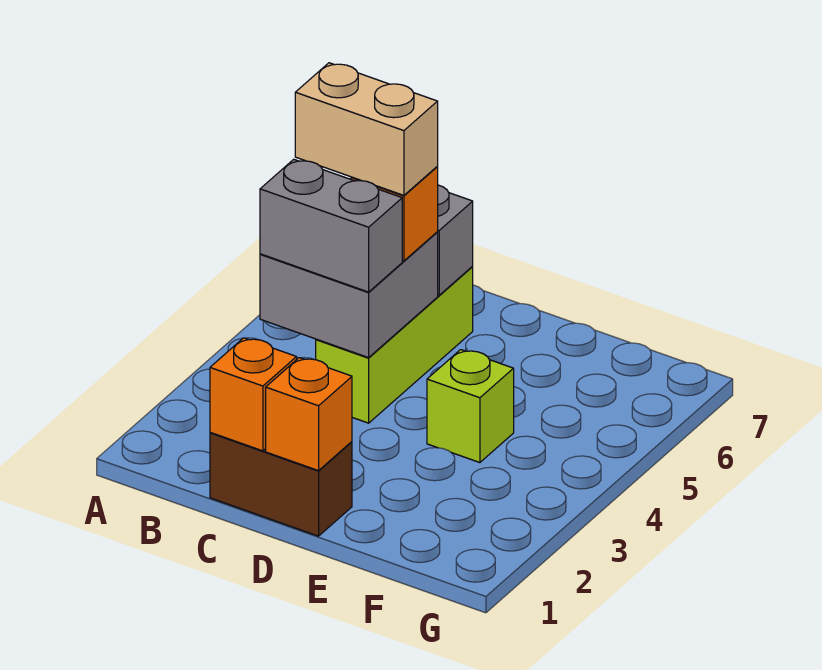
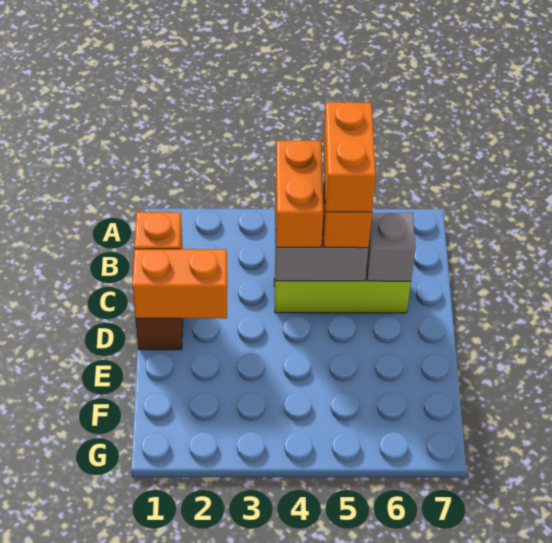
grey 1x2 brick [260,159,402,292] -> orange 1x2 brick [276,140,323,247]
tan 1x2 brick [295,63,438,195] -> orange 1x2 brick [323,102,376,212]
orange 1x1 brick [266,358,352,471] -> orange 1x2 brick [132,249,227,318]
lime 1x1 brick [427,350,514,463] -> none

